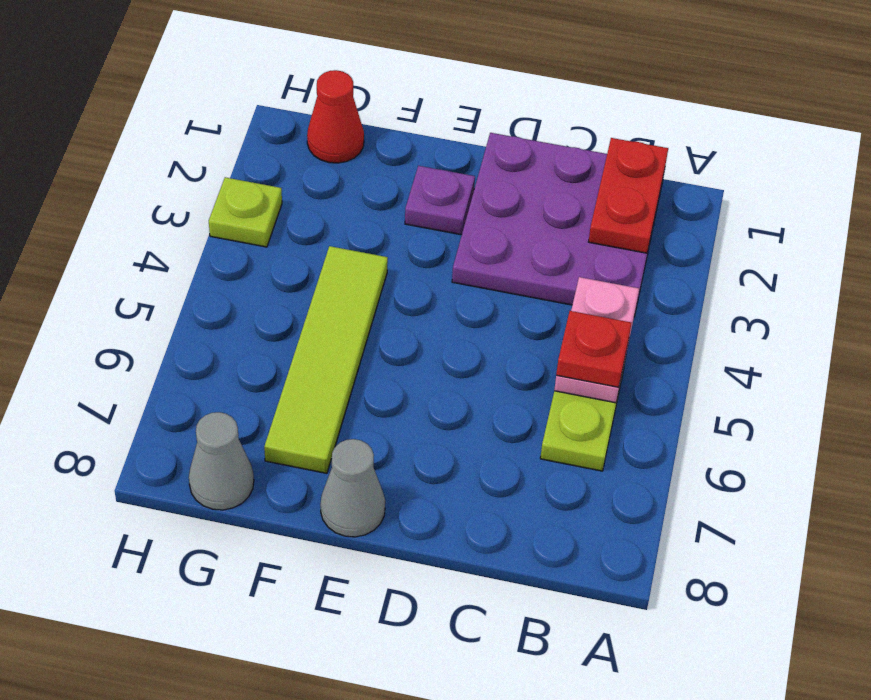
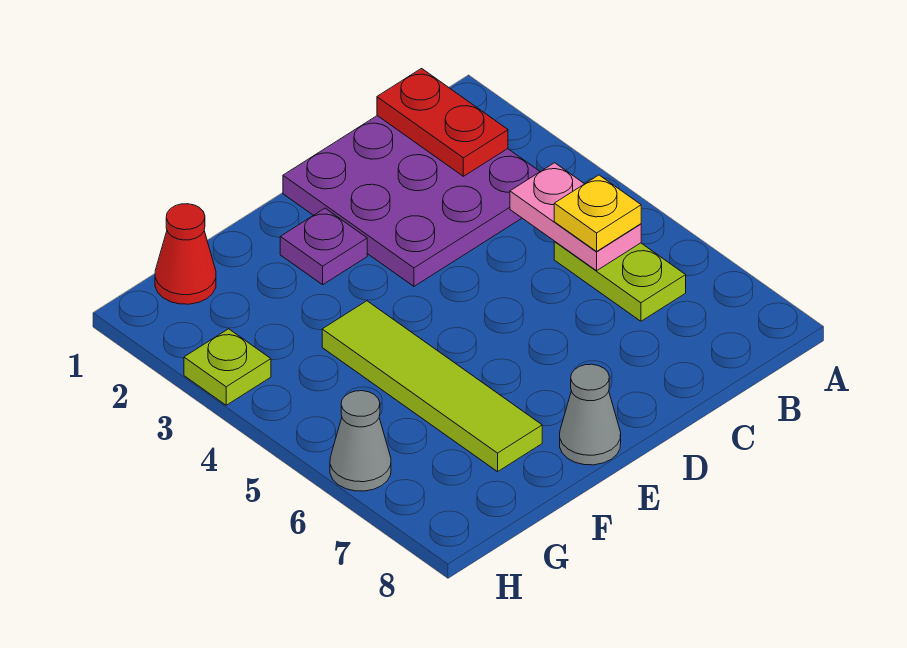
red 1x1 plate [556,311,631,387] -> yellow 1x1 plate [554,175,641,251]
grey 1x1 cone [189,412,254,510] -> grey 1x1 cone moved to [330,391,391,491]

